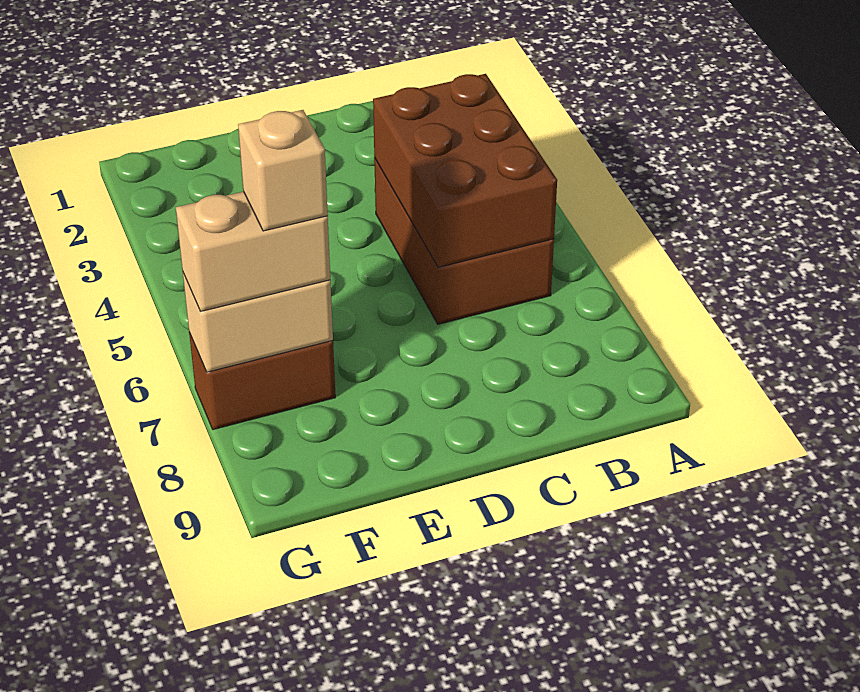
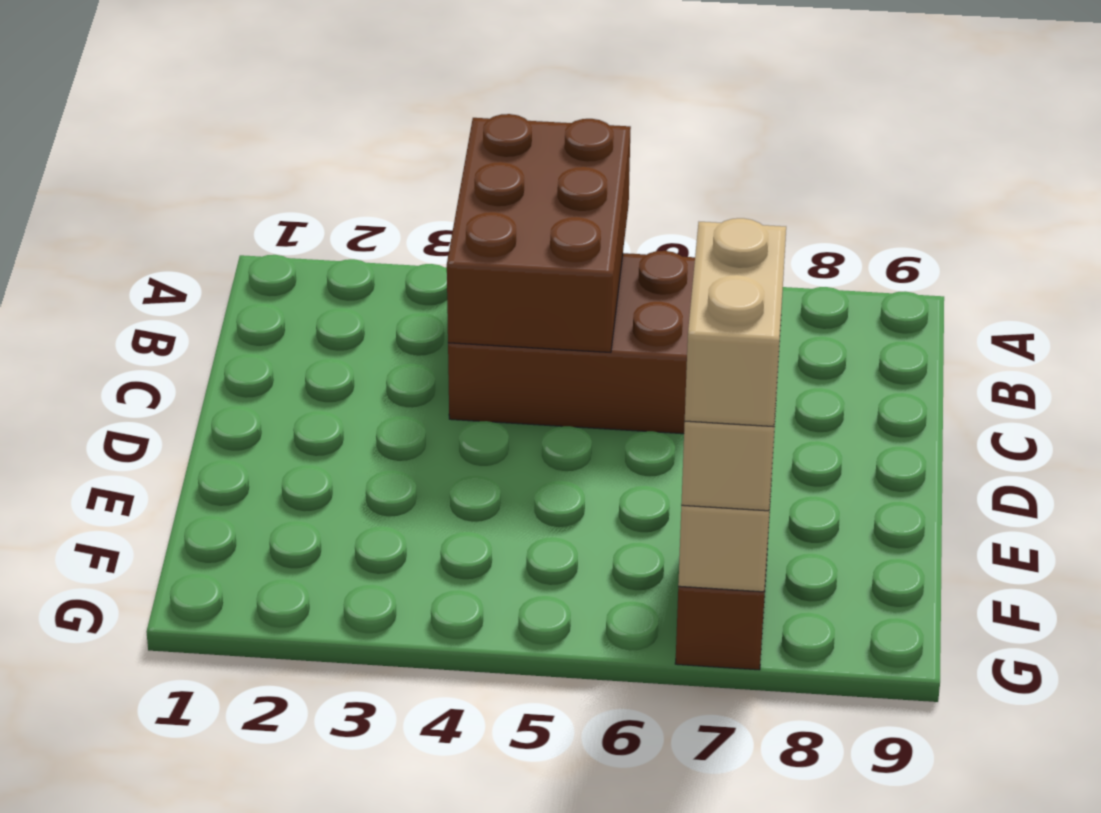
brown 2x3 brick [373,74,557,267] -> brown 2x3 brick turned to [447,114,631,352]
tan 1x1 brick [238,110,328,231] -> tan 1x2 brick [685,218,786,427]

